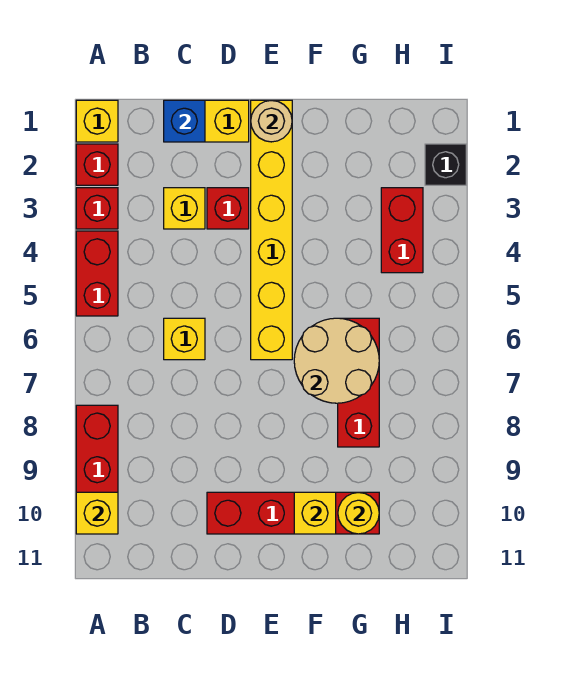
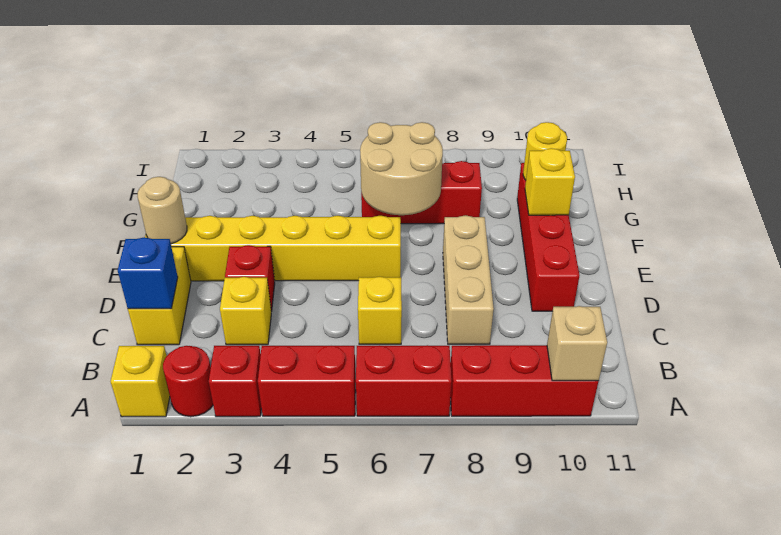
red 1x1 brick [76,144,118,185] -> red 1x1 round brick [163,346,213,417]
yellow 1x1 brick [76,492,118,534] -> tan 1x1 brick [547,306,607,381]
none -> tan 1x3 brick [443,215,494,344]
red 1x2 brick [381,188,423,273] -> red 1x2 brick moved to [356,345,452,416]
black 1x1 brick [425,144,466,185] -> none

